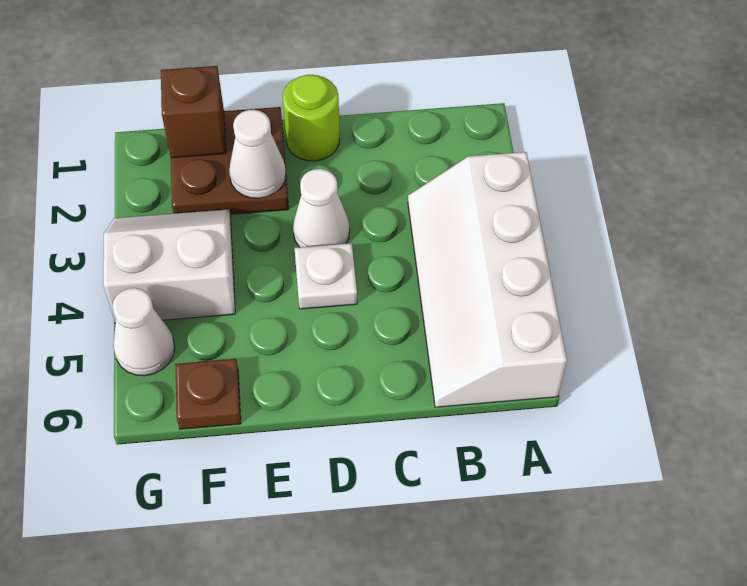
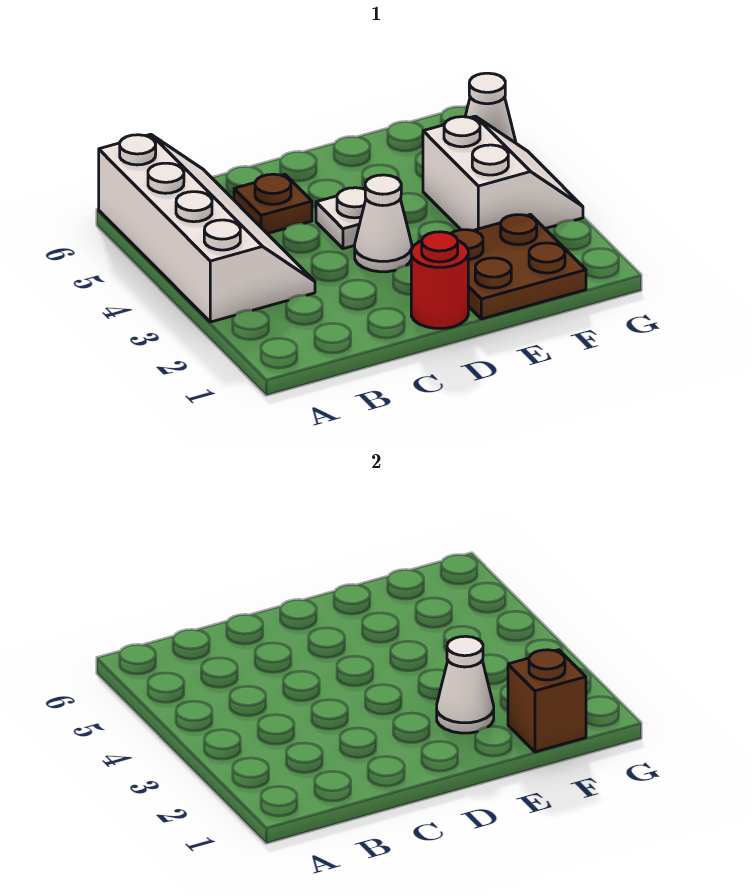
lime 1x1 round brick [282,75,340,161] -> red 1x1 round brick [411,232,468,328]
white 2x2 slope [103,209,235,323] -> white 2x2 slope turned to [423,116,583,230]
brown 1x1 plate [175,359,241,429] -> brown 1x1 plate moved to [234,174,312,234]

